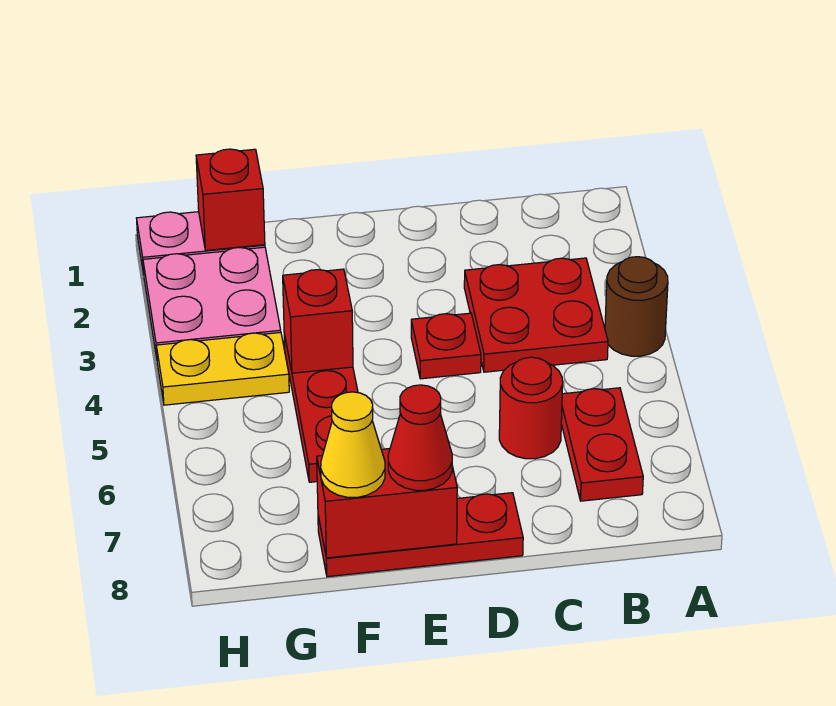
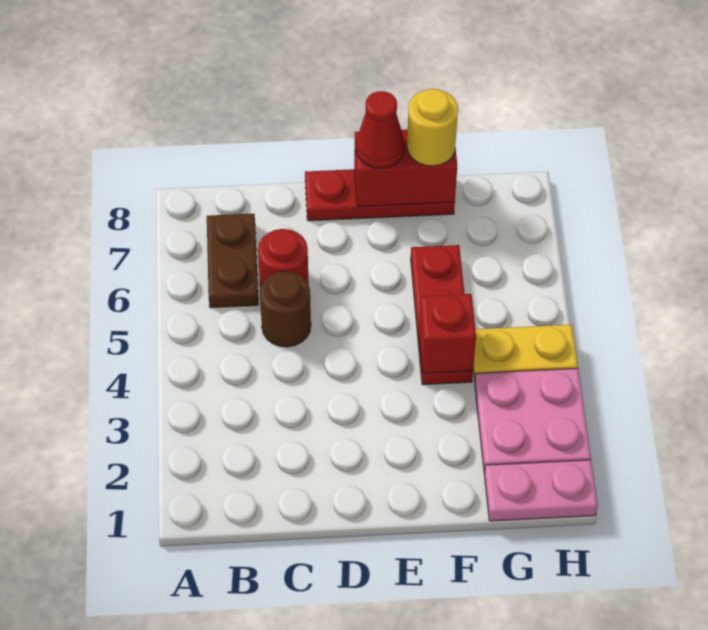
brown 1x1 round brick [605,257,668,356] -> brown 1x1 round brick moved to [260,271,311,347]
red 2x2 plate [464,258,608,372] -> none
red 1x2 plate [561,388,643,501] -> brown 1x2 plate [207,214,258,308]
red 1x1 plate [411,313,481,379] -> none
yellow 1x1 cone [321,392,385,497] -> yellow 1x1 round brick [407,89,458,166]
red 1x1 brick [196,149,265,250] -> none

